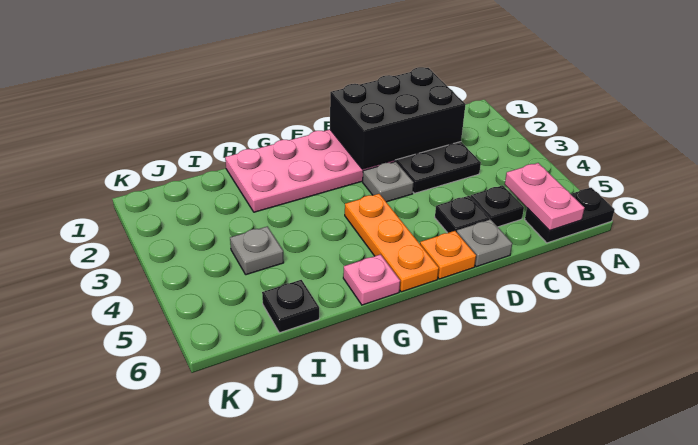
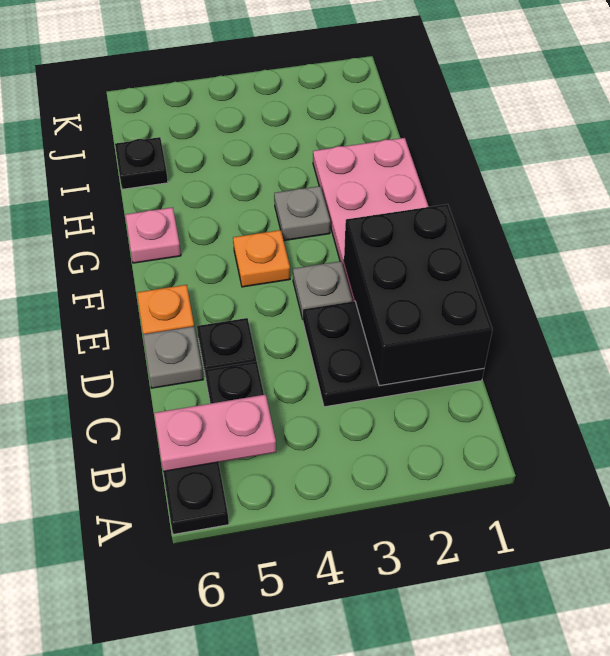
orange 1x3 plate [345,194,439,292] -> orange 1x1 plate [233,230,290,287]
grey 1x1 plate [230,226,284,275] -> grey 1x1 plate moved to [274,186,330,241]

